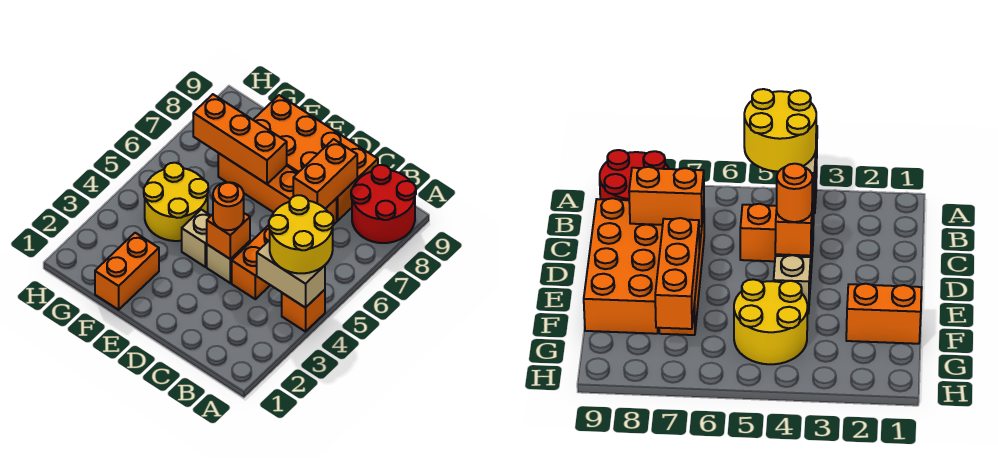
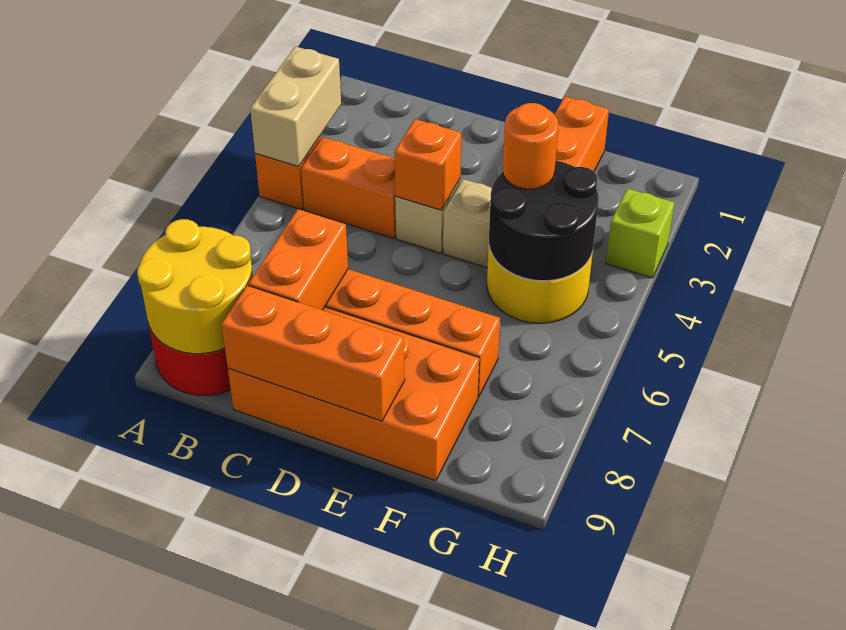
tan 1x2 brick [257,240,325,308] -> tan 1x2 brick turned to [250,46,341,167]
yellow 2x2 round brick [269,195,334,273] -> yellow 2x2 round brick moved to [137,219,253,354]
orange 1x2 brick [232,225,270,299] -> orange 1x2 brick turned to [301,137,396,238]
orange 1x1 round brick [213,182,244,230] -> orange 1x1 round brick moved to [503,103,559,189]
orange 1x3 brick [193,94,287,184] -> orange 1x3 brick moved to [222,285,405,421]
none -> black 2x2 round brick [489,161,599,281]
none -> lime 1x1 brick [606,188,674,278]

